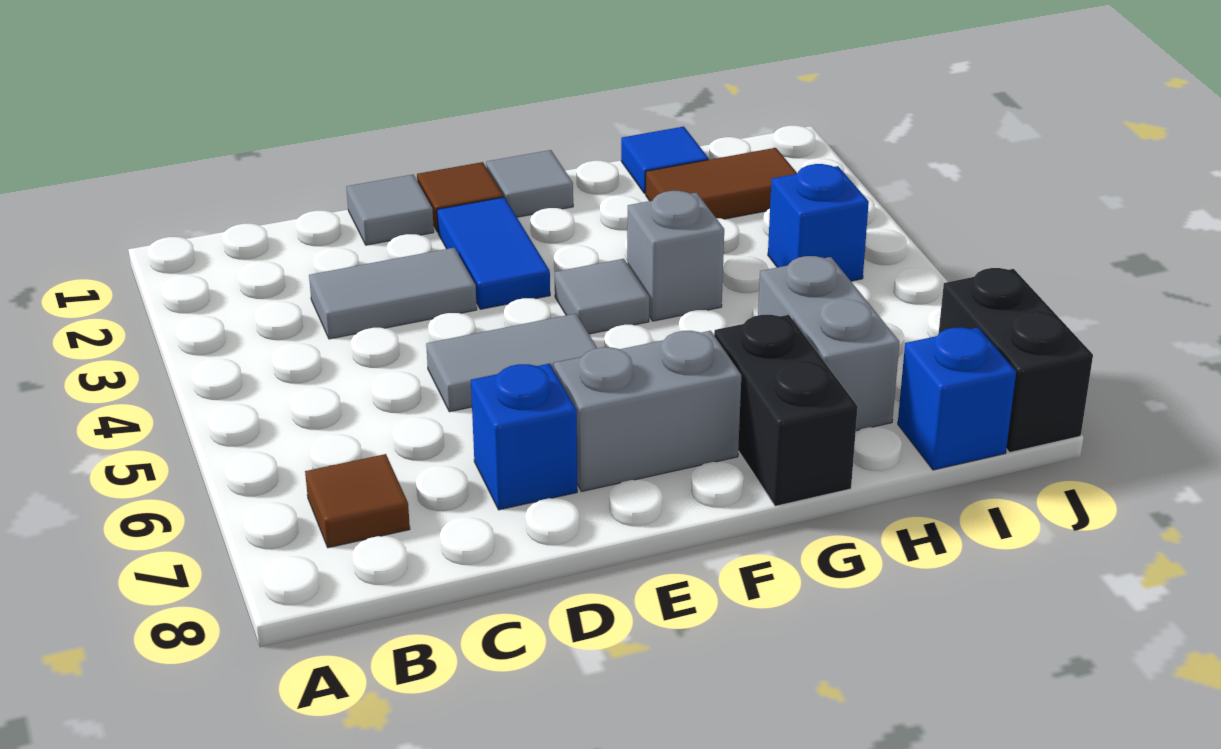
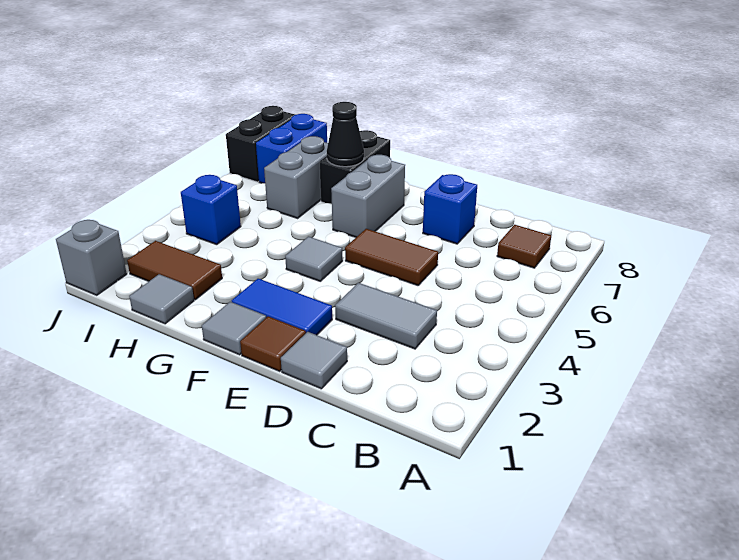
grey 1x2 tile [426,314,597,412] -> brown 1x2 tile [345,229,438,286]
blue 1x2 tile [437,197,550,309] -> blue 1x2 tile turned to [232,279,332,335]
grey 1x2 brick [554,331,741,492] -> grey 1x2 brick turned to [331,155,405,237]
grey 1x1 brick [627,191,724,321] -> grey 1x1 brick moved to [56,220,127,295]
none -> black 1x1 cone [327,102,364,167]
blue 1x1 tile [621,127,709,194] -> grey 1x1 tile [129,274,194,324]
blue 1x1 brick [898,328,1016,470] -> blue 1x2 brick [256,114,327,183]

